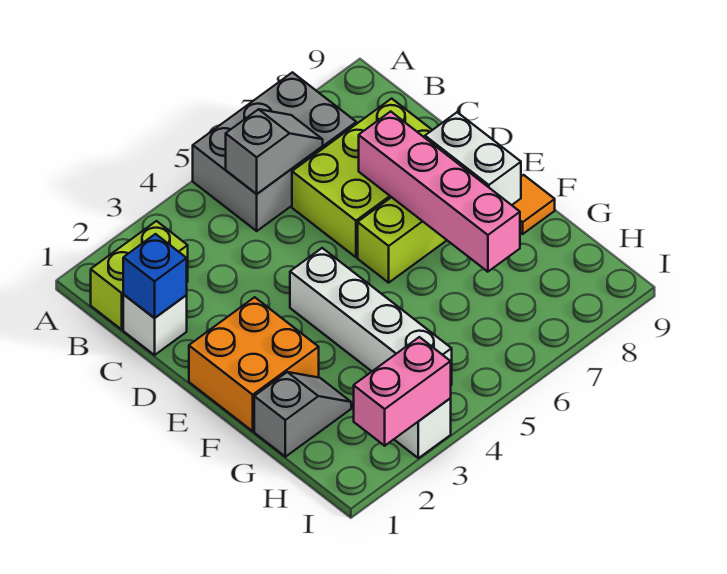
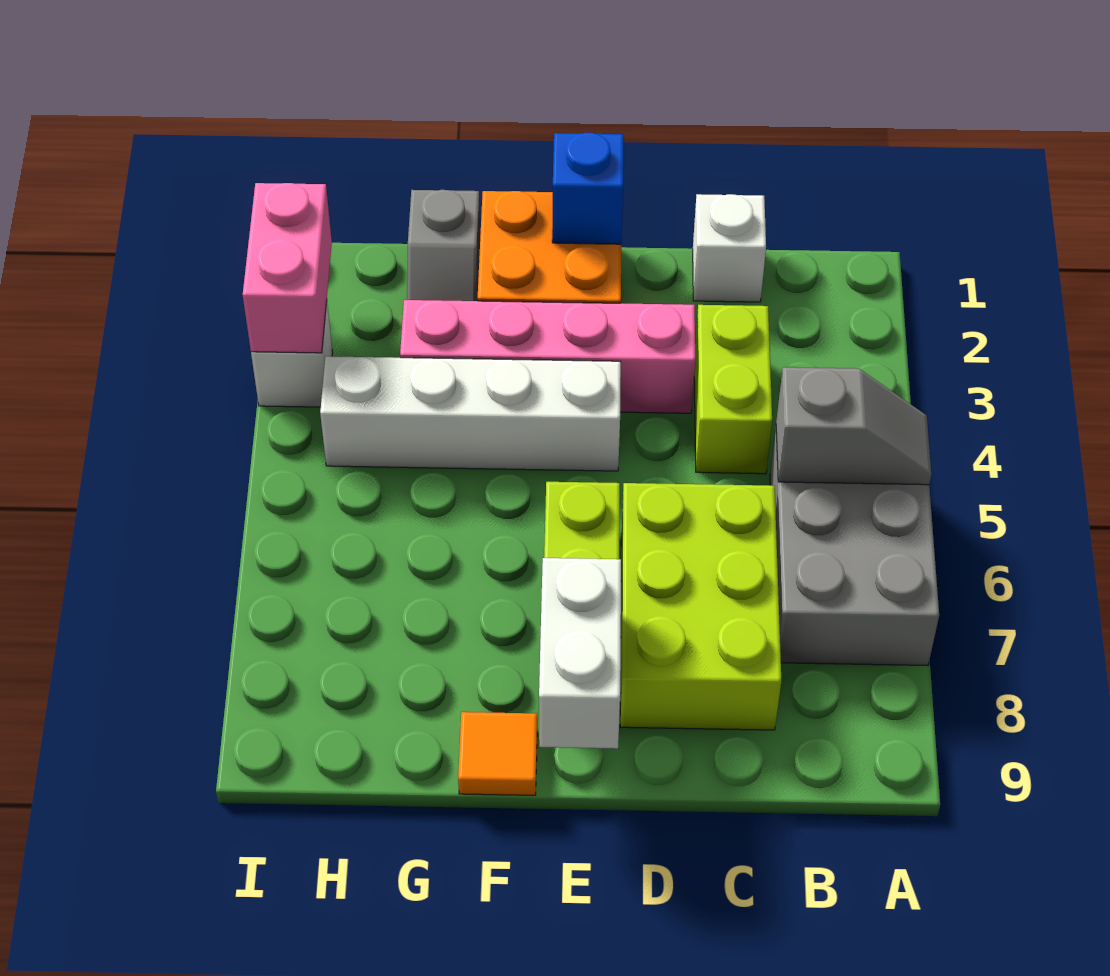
lime 1x2 brick [91,221,188,330] -> lime 1x2 brick moved to [694,305,772,474]
grey 1x2 slope [226,109,323,194] -> grey 1x2 slope turned to [776,367,931,485]
blue 1x1 brick [123,234,187,318] -> blue 1x1 brick moved to [552,133,624,244]
pink 1x4 brick [359,111,520,272] -> pink 1x4 brick moved to [400,300,695,413]
white 1x2 brick [425,112,521,205] -> white 1x2 brick turned to [539,558,621,749]

